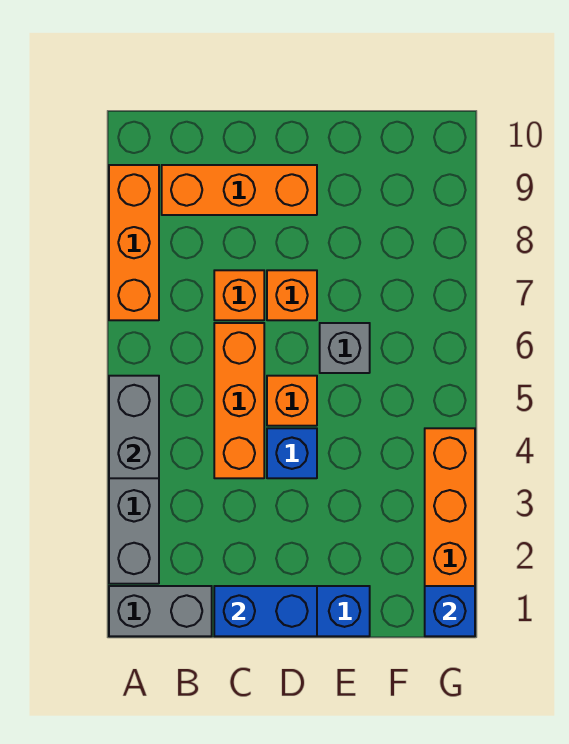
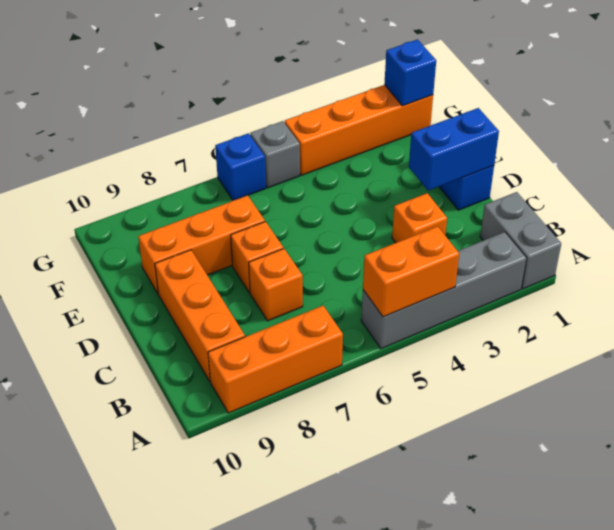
grey 1x2 brick [109,376,159,478] -> orange 1x2 brick [363,226,459,317]
blue 1x2 brick [214,586,317,636] -> blue 1x2 brick turned to [409,108,499,191]
orange 1x3 brick [214,323,264,478] -> orange 1x3 brick moved to [138,195,265,293]
blue 1x1 brick [267,428,317,478] -> blue 1x1 brick moved to [215,133,266,200]
orange 1x1 brick [267,376,317,426] -> orange 1x1 brick moved to [392,193,447,243]
grey 1x1 brick [320,323,370,373] -> grey 1x1 brick moved to [250,121,300,188]

